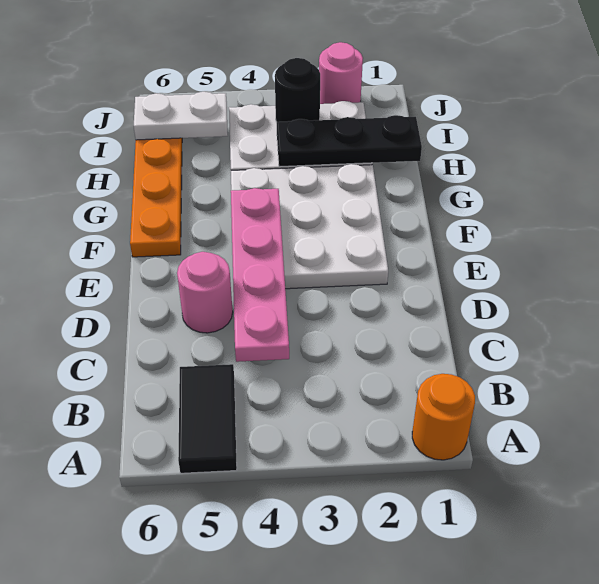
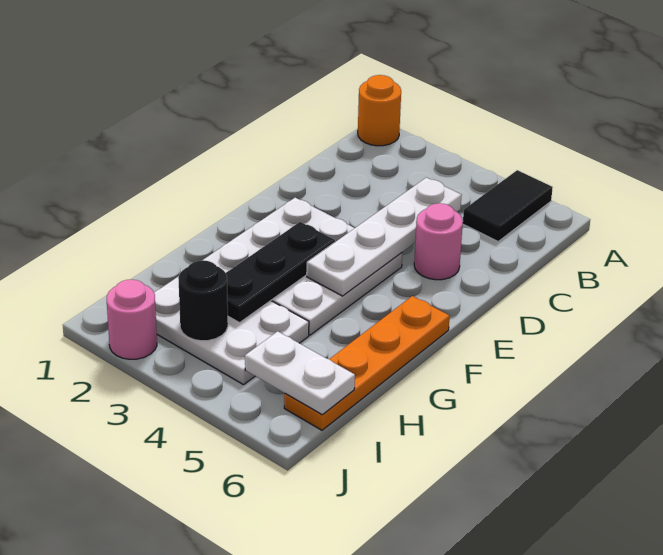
pink 1x4 plate [231,188,289,362] -> white 1x4 plate [307,177,462,296]
black 1x3 plate [277,115,422,167] -> black 1x3 plate turned to [226,222,335,323]

